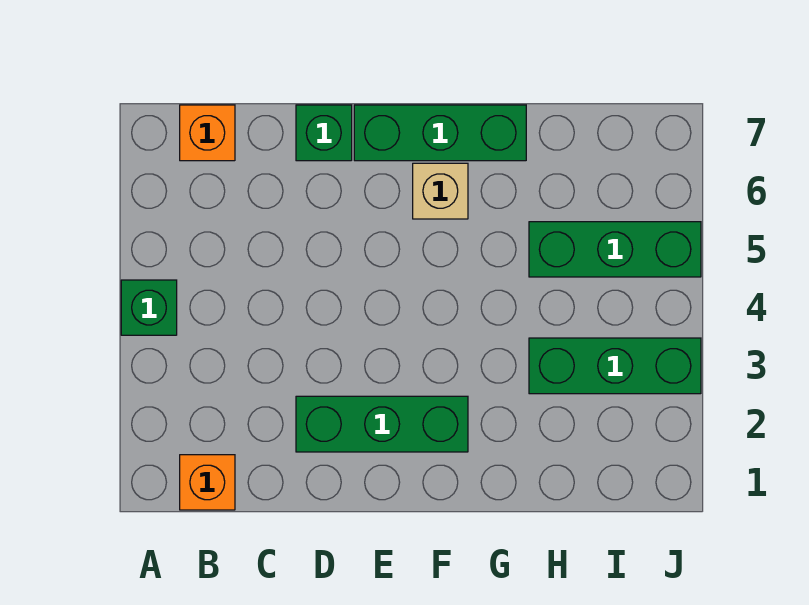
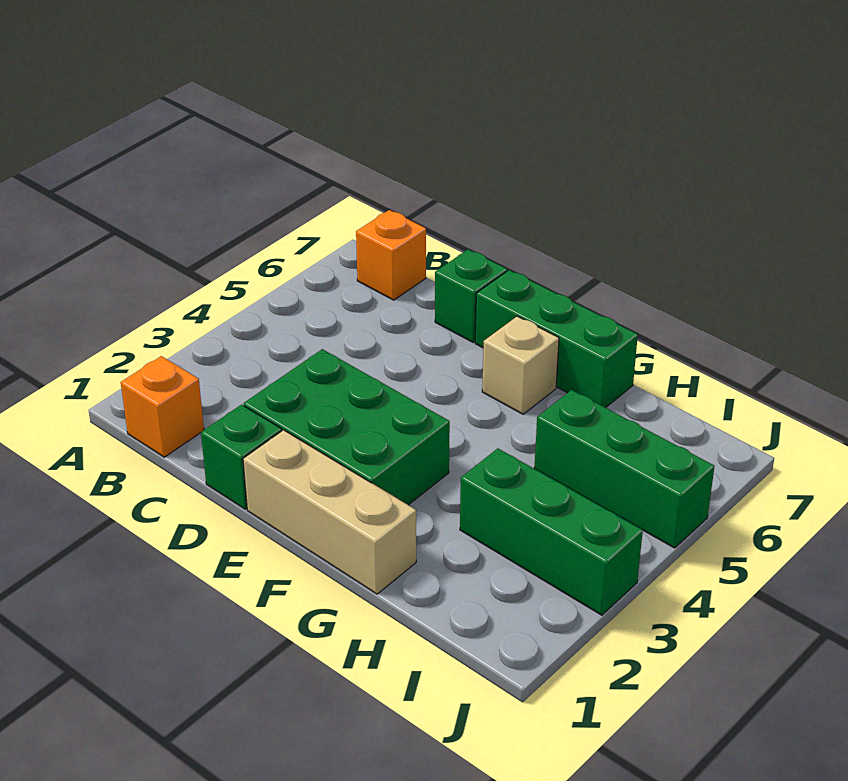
green 1x1 brick [121,280,177,335] -> green 1x1 brick moved to [201,405,282,509]
green 1x3 brick [296,396,468,452] -> green 2x3 brick [244,349,450,505]
none -> tan 1x3 brick [243,430,416,594]

